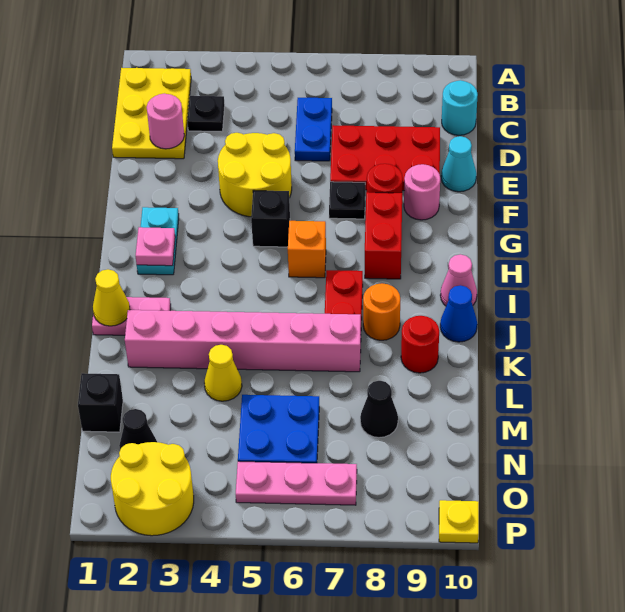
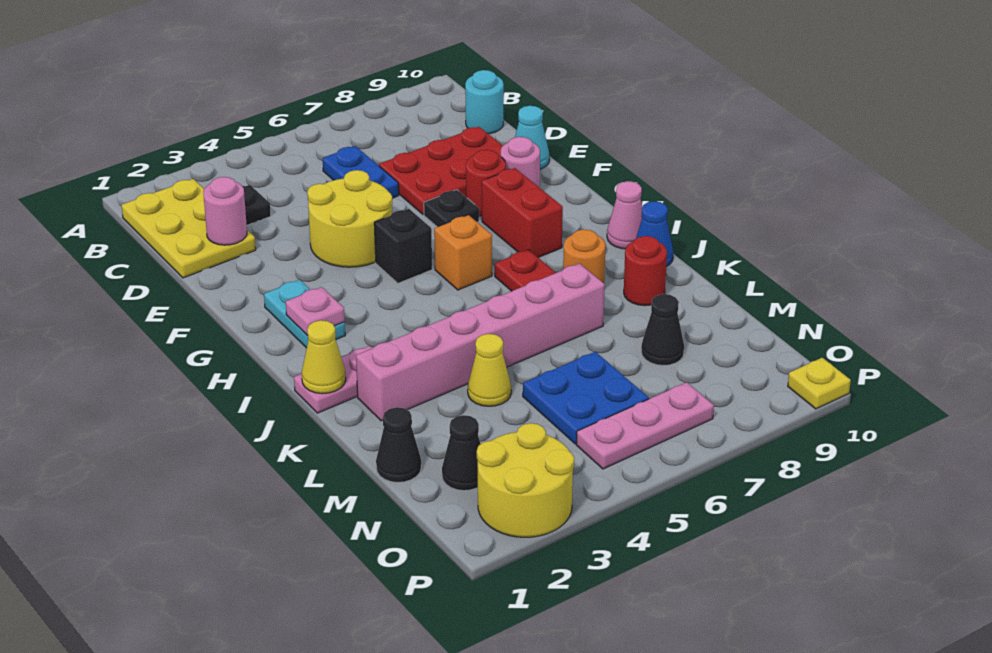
black 1x1 brick [78,373,123,432] -> black 1x1 cone [376,407,421,482]

